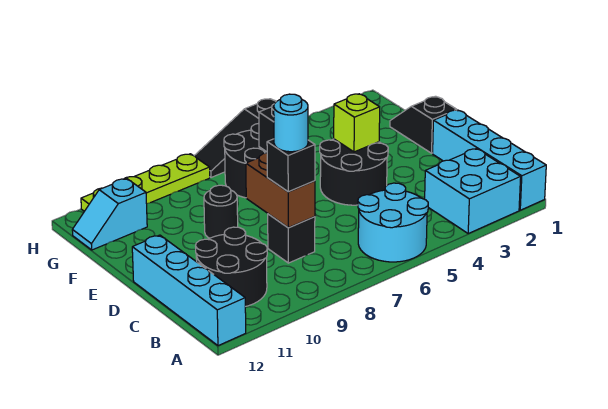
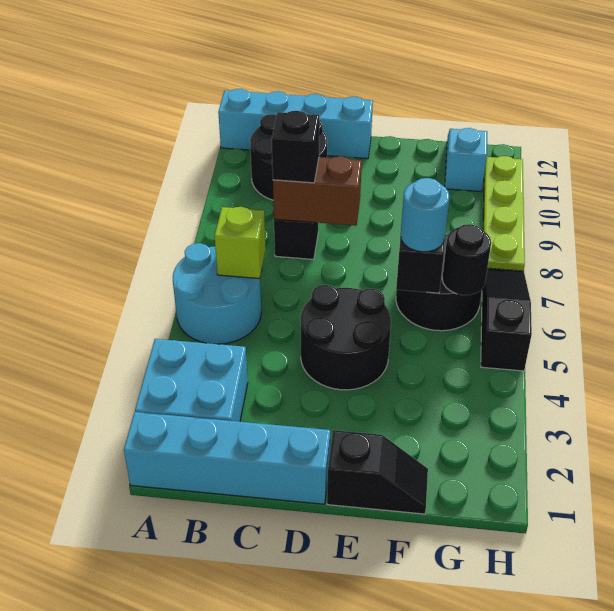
cyan 1x1 round brick [274,94,308,152] -> cyan 1x1 round brick moved to [401,178,450,252]
lime 1x1 brick [334,94,380,152] -> lime 1x1 brick moved to [215,207,266,279]
black 1x1 round brick [204,185,238,238] -> black 1x1 round brick moved to [442,224,491,295]

